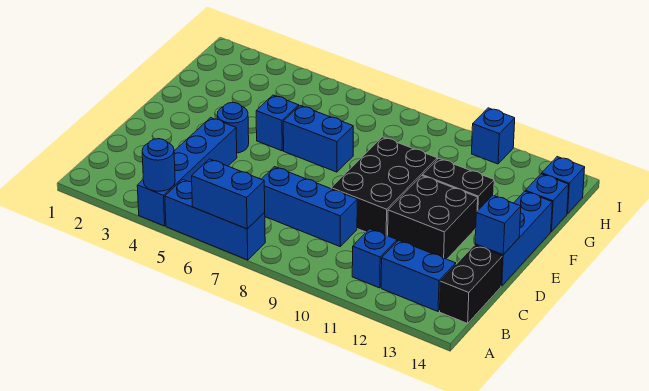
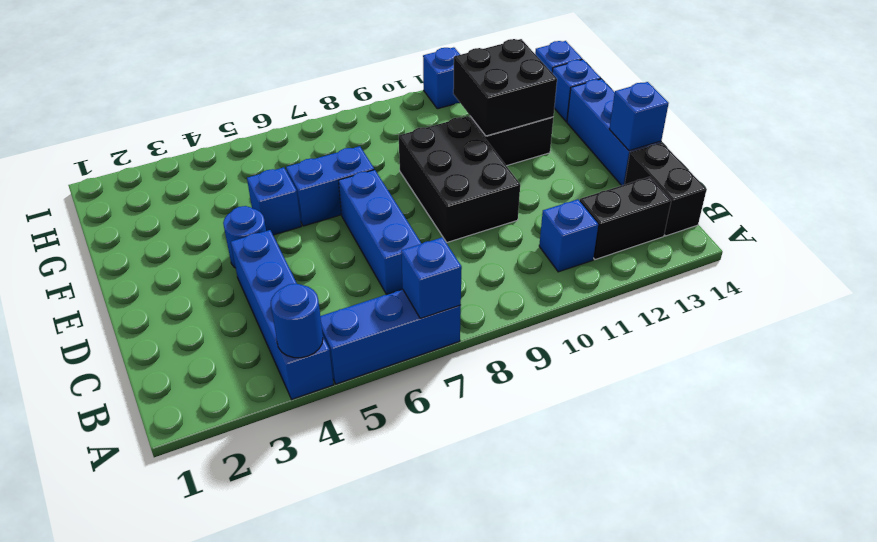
blue 1x2 brick [192,159,265,229] -> blue 1x1 brick [401,237,462,319]
blue 1x2 brick [381,240,456,311] -> black 1x2 brick [580,177,671,260]
blue 1x3 brick [262,167,357,246] -> blue 1x3 brick turned to [339,170,422,295]
black 2x2 brick [388,176,478,259] -> black 2x2 brick moved to [453,39,557,136]

